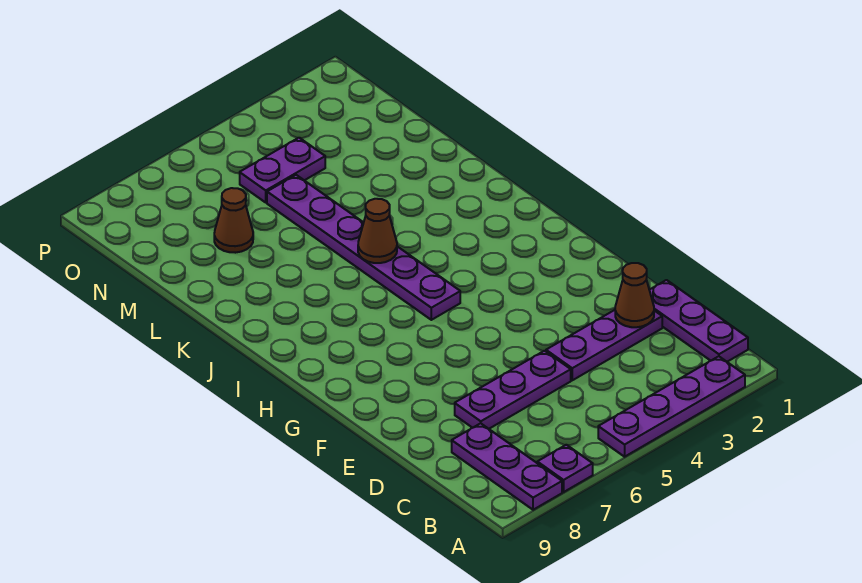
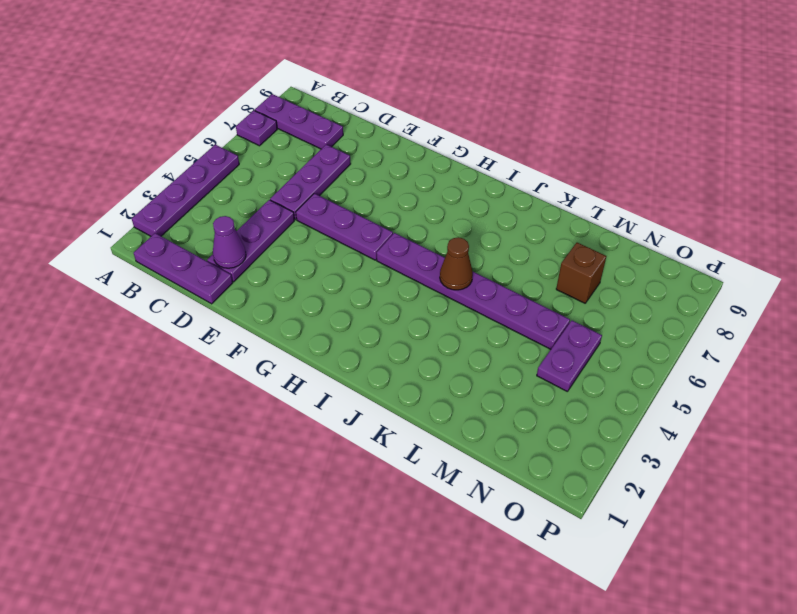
brown 1x1 cone [615,263,654,327] -> purple 1x1 cone [213,216,246,268]
none -> purple 1x3 plate [296,193,393,260]
brown 1x1 cone [214,188,253,253] -> brown 1x1 brick [556,243,606,303]

